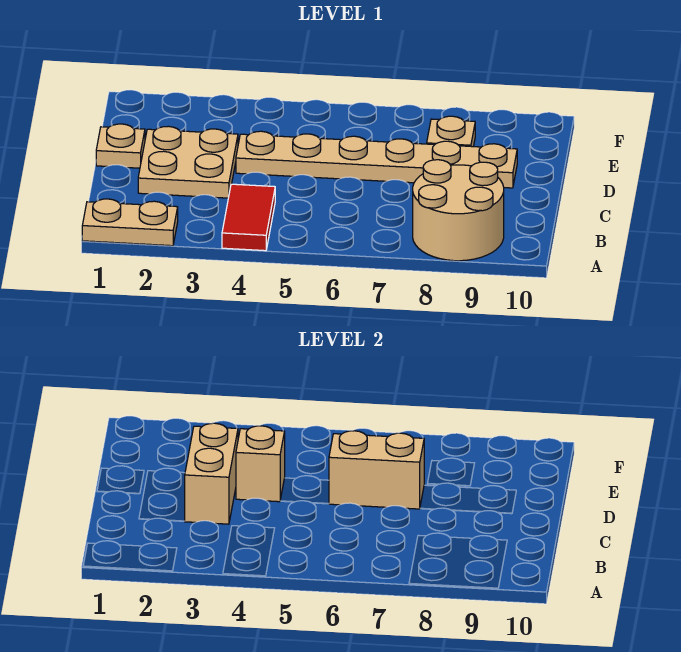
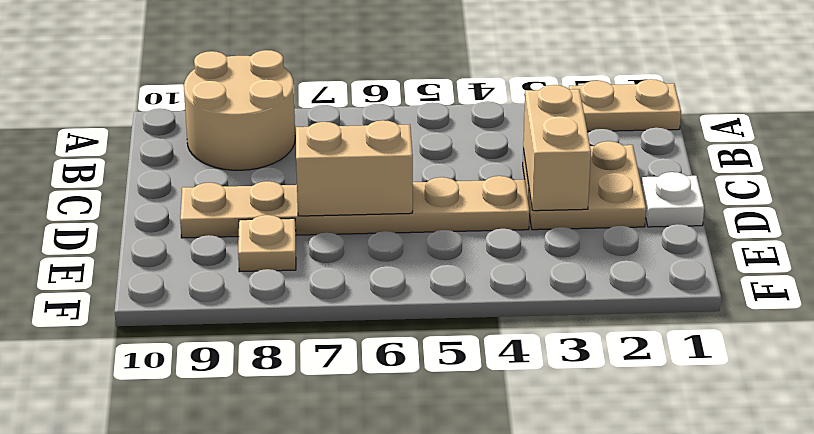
red 1x2 tile [222,184,275,251] -> none
tan 1x1 plate [96,124,145,168] -> white 1x1 plate [642,172,704,227]
tan 1x1 brick [236,426,285,502] -> none

